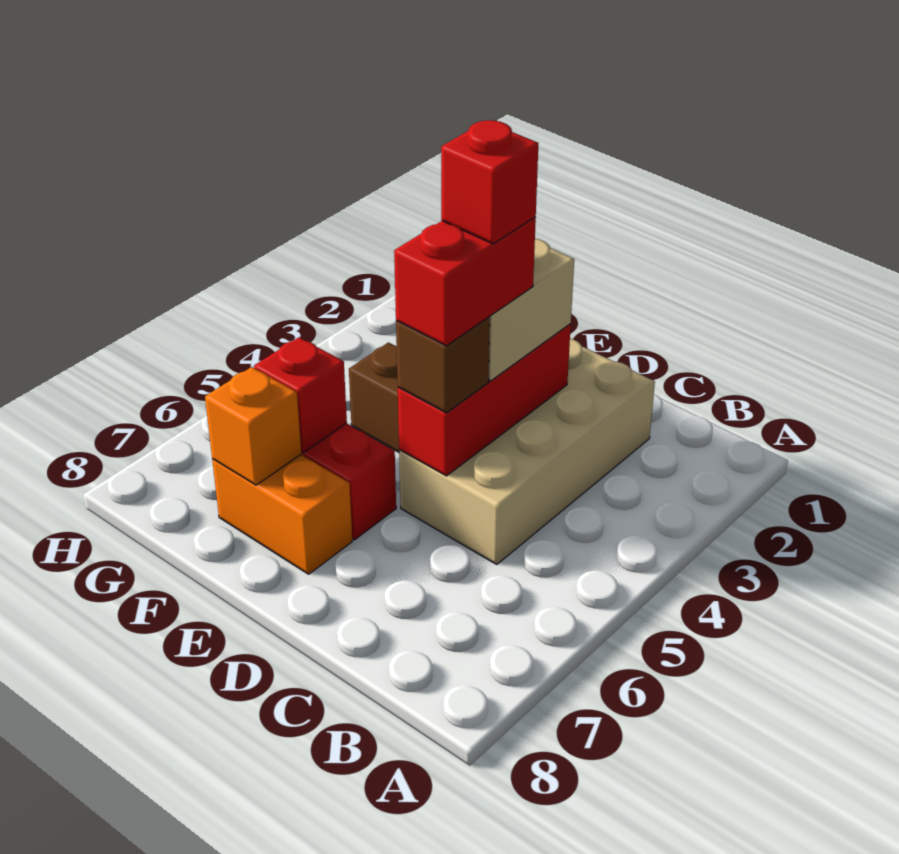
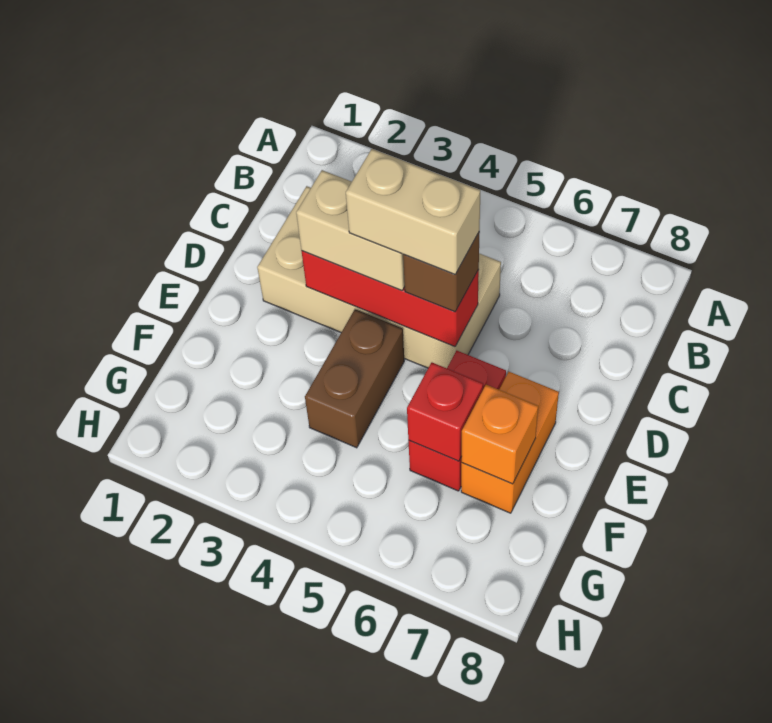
red 1x2 brick [394,217,536,346] -> tan 1x2 brick [346,149,480,274]
red 1x1 brick [441,120,539,244] -> none

